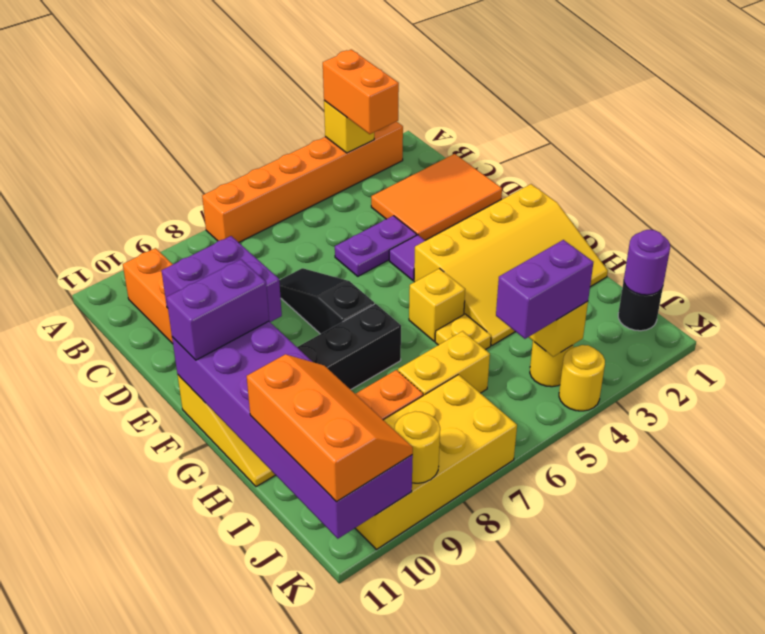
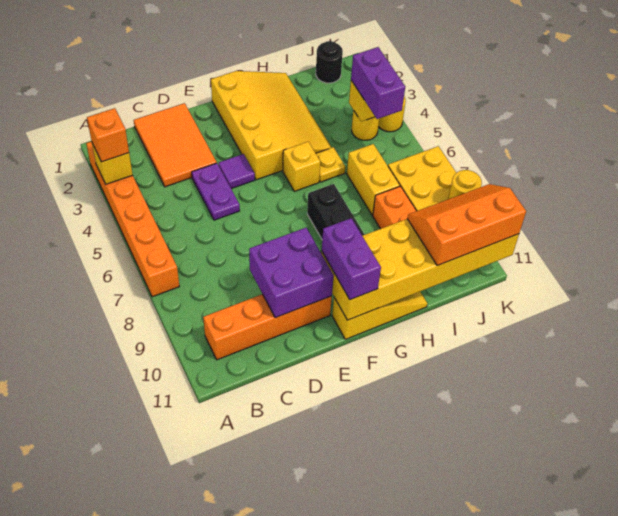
orange 1x2 brick [323,50,399,134] -> orange 1x1 brick [87,108,129,162]
black 1x3 slope [279,268,374,334] -> none
purple 2x6 brick [172,321,413,539] -> yellow 2x6 brick [321,219,519,320]
purple 1x1 round brick [624,230,670,295] -> none

